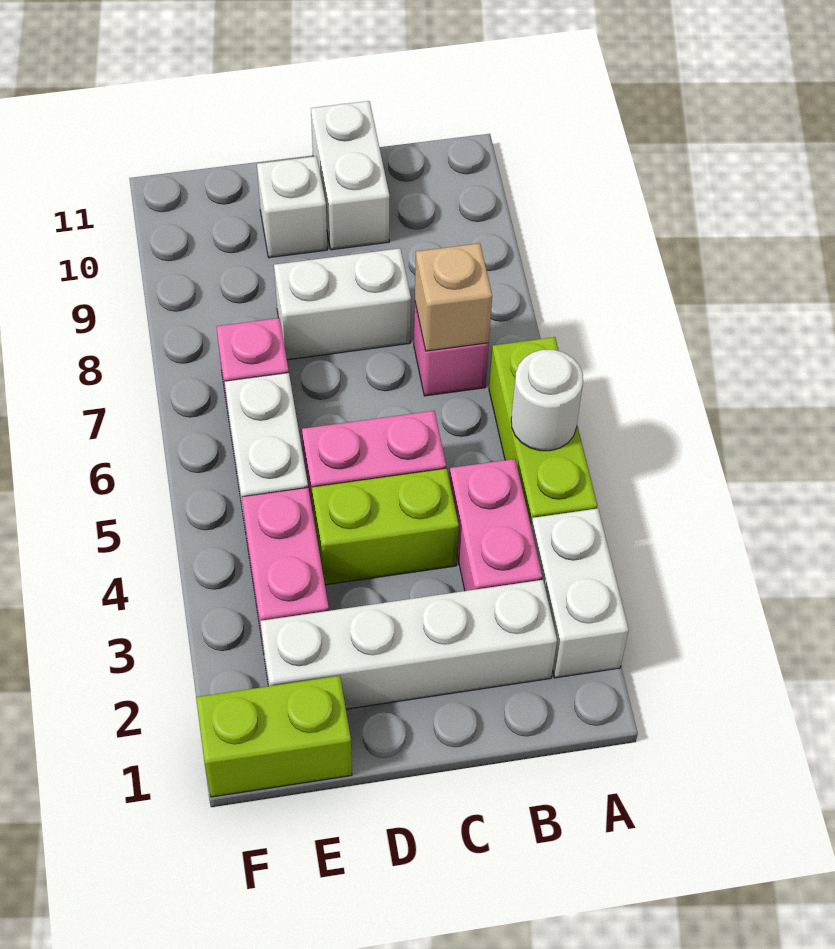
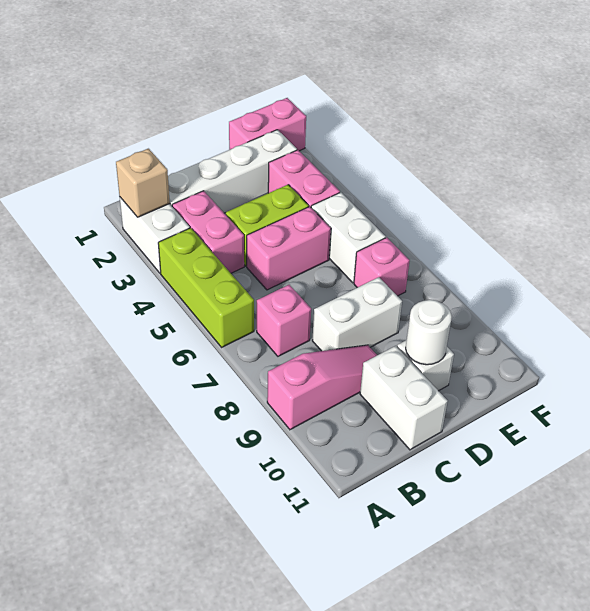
white 1x1 round brick [511,350,583,451] -> white 1x1 round brick moved to [406,300,452,365]
none -> pink 1x3 slope [267,345,377,430]
tan 1x1 brick [415,243,492,351] -> tan 1x1 brick moved to [116,149,170,217]
lime 1x2 brick [196,676,352,797] -> pink 1x2 brick [229,98,306,151]

